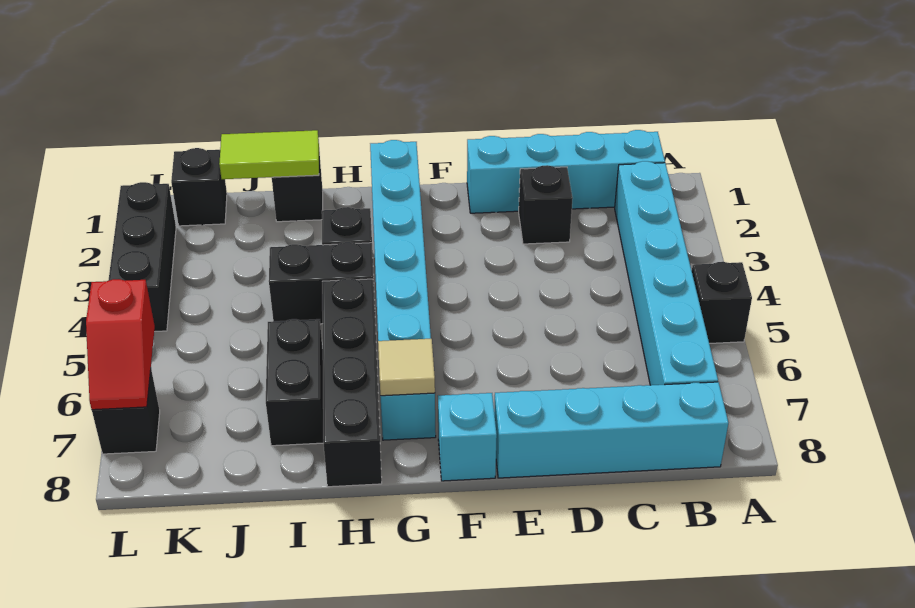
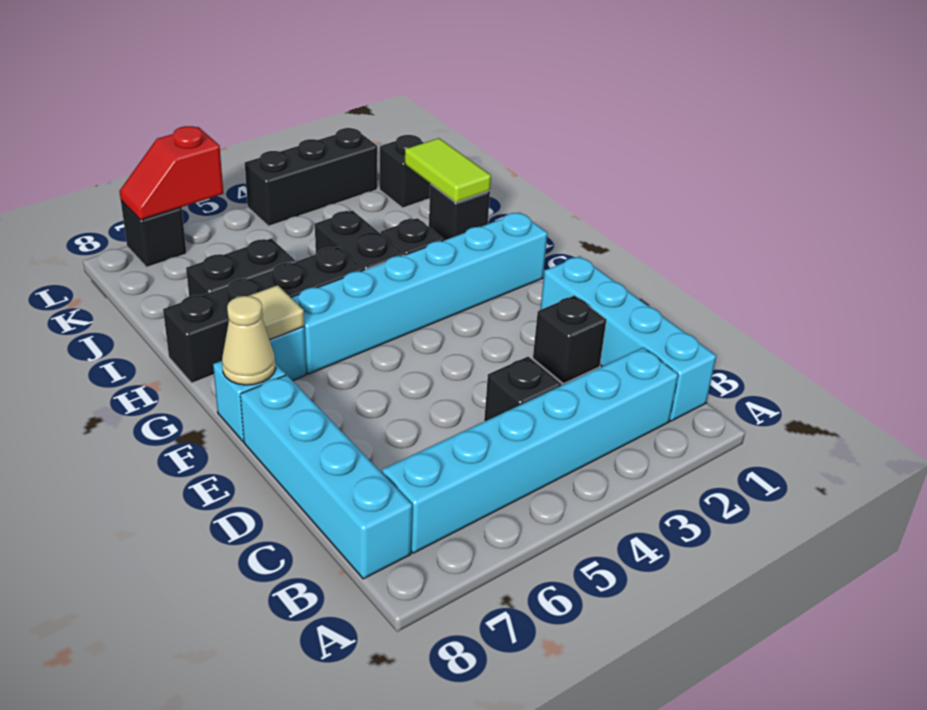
black 1x1 brick [692,262,752,343] -> black 1x1 brick moved to [484,357,561,421]
none -> tan 1x1 cone [222,296,276,385]

